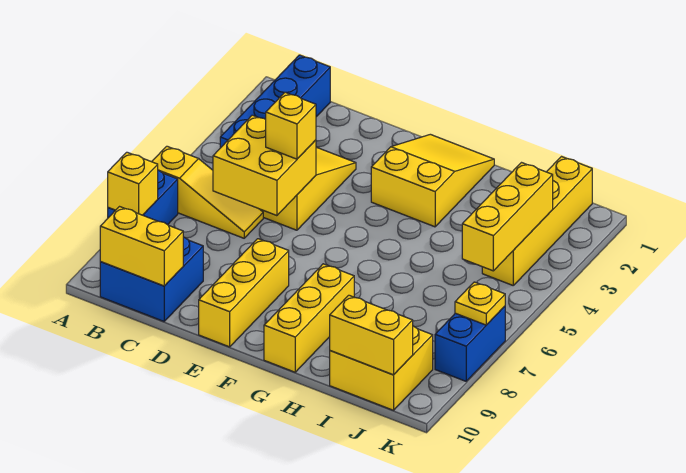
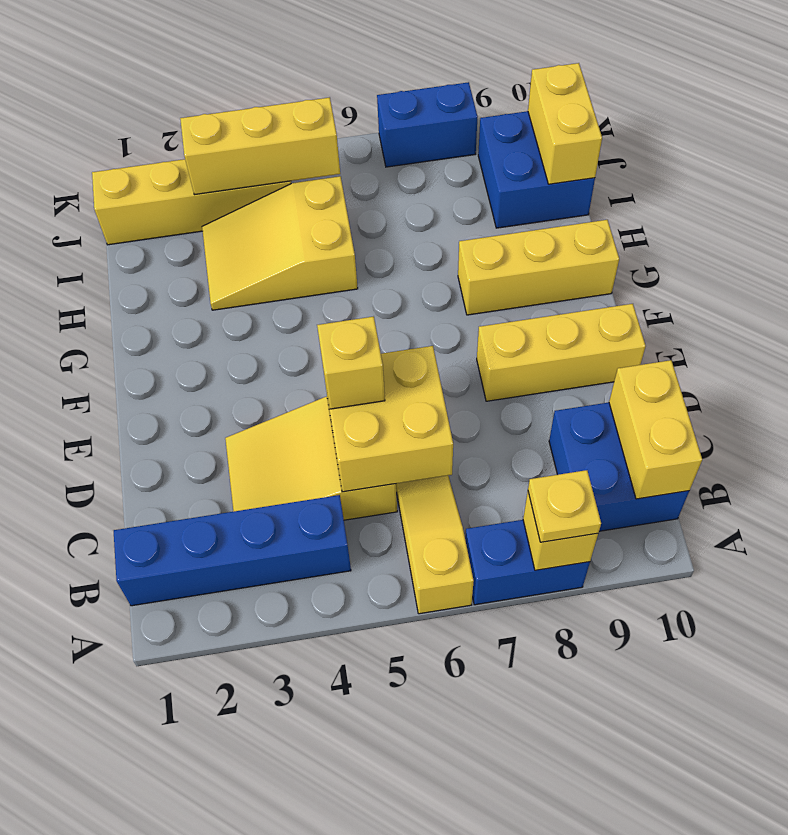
yellow 2x3 slope [371,134,494,227] -> yellow 2x3 slope moved to [202,176,358,310]
yellow 2x2 brick [330,326,433,410] -> blue 2x2 brick [478,111,595,228]
yellow 1x1 plate [455,282,505,325] -> yellow 1x1 plate moved to [528,470,601,542]

